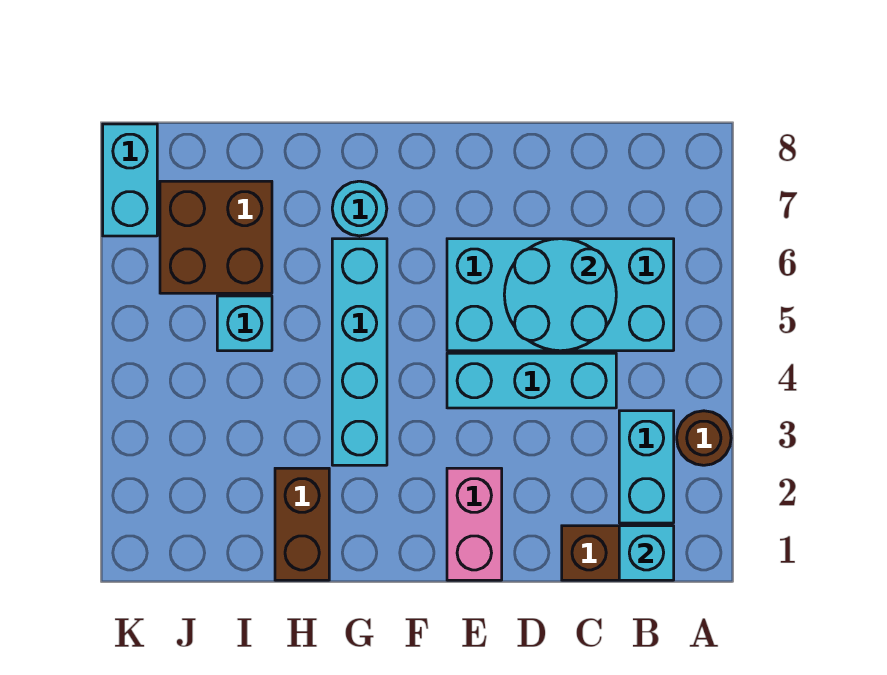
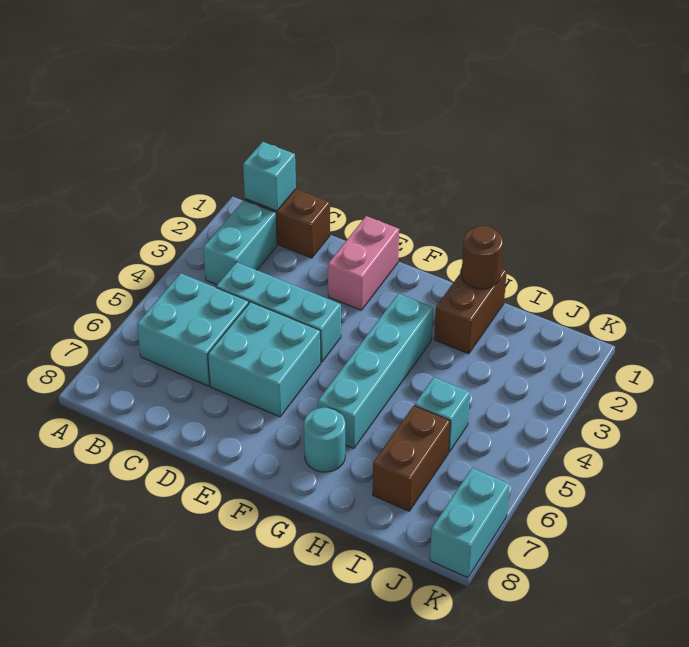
brown 1x1 round brick [677,411,731,465] -> brown 1x1 round brick moved to [462,226,503,289]
cyan 2x2 round brick [504,239,616,351] -> none
brown 2x2 brick [160,181,272,293] -> brown 1x2 brick [373,405,450,511]

